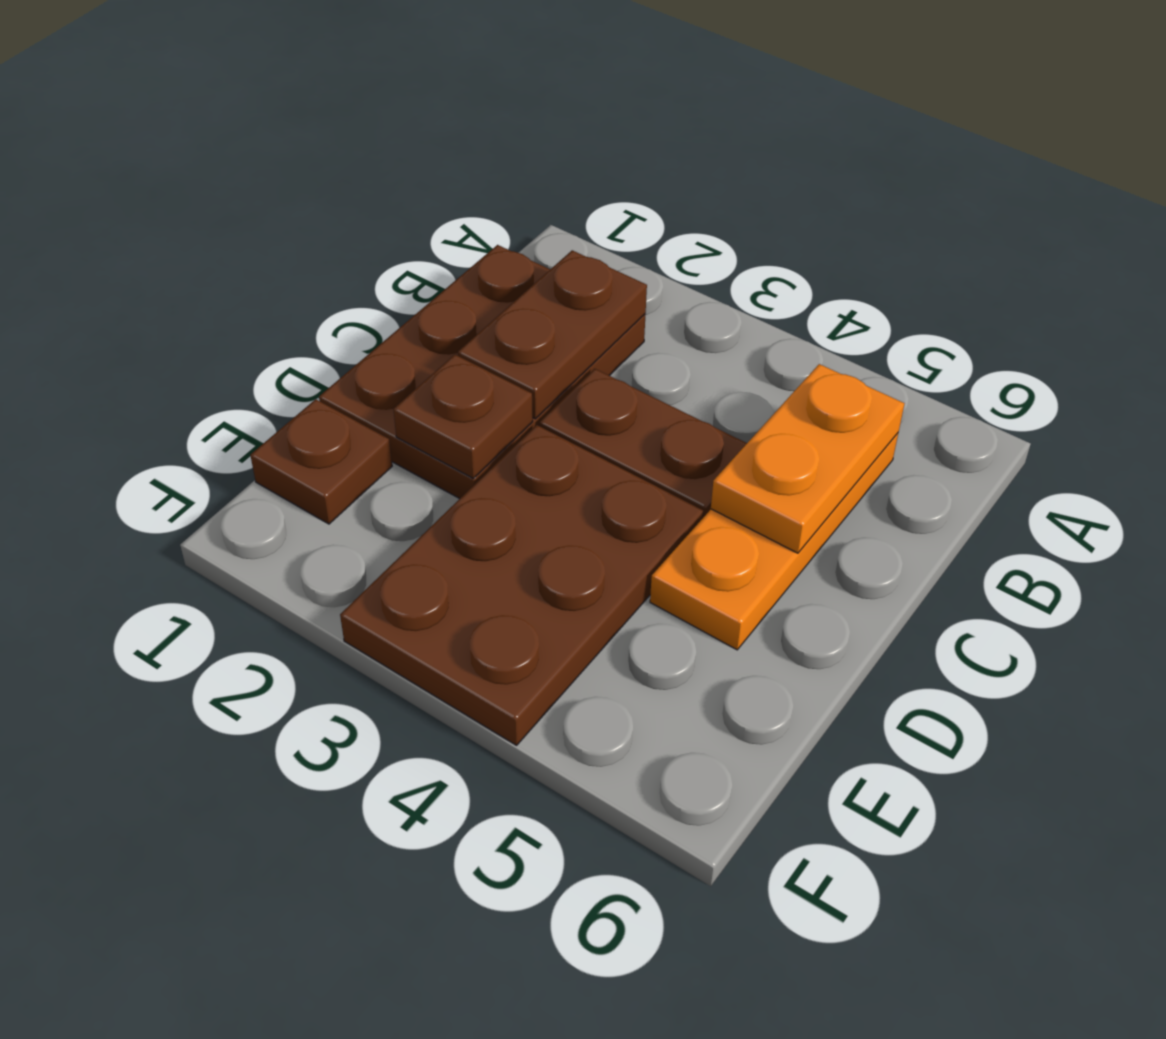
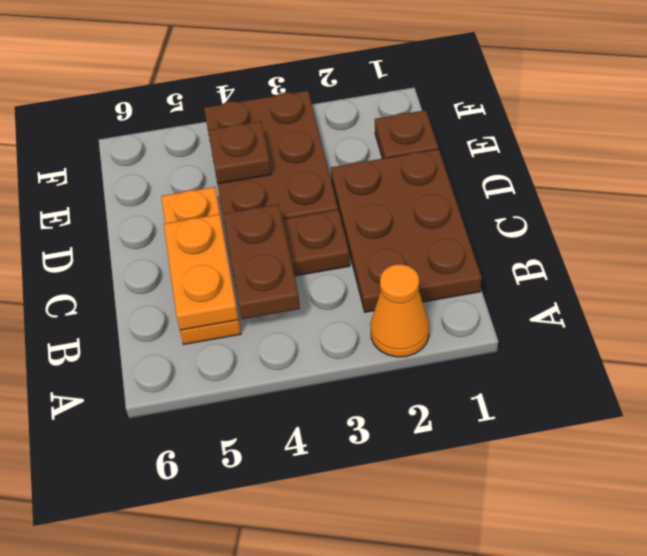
none -> orange 1x1 cone [370,264,430,357]
brown 1x2 plate [458,250,647,419] -> brown 1x2 plate moved to [223,204,300,319]
brown 1x1 plate [393,355,533,478] -> brown 1x1 plate moved to [208,122,271,184]

